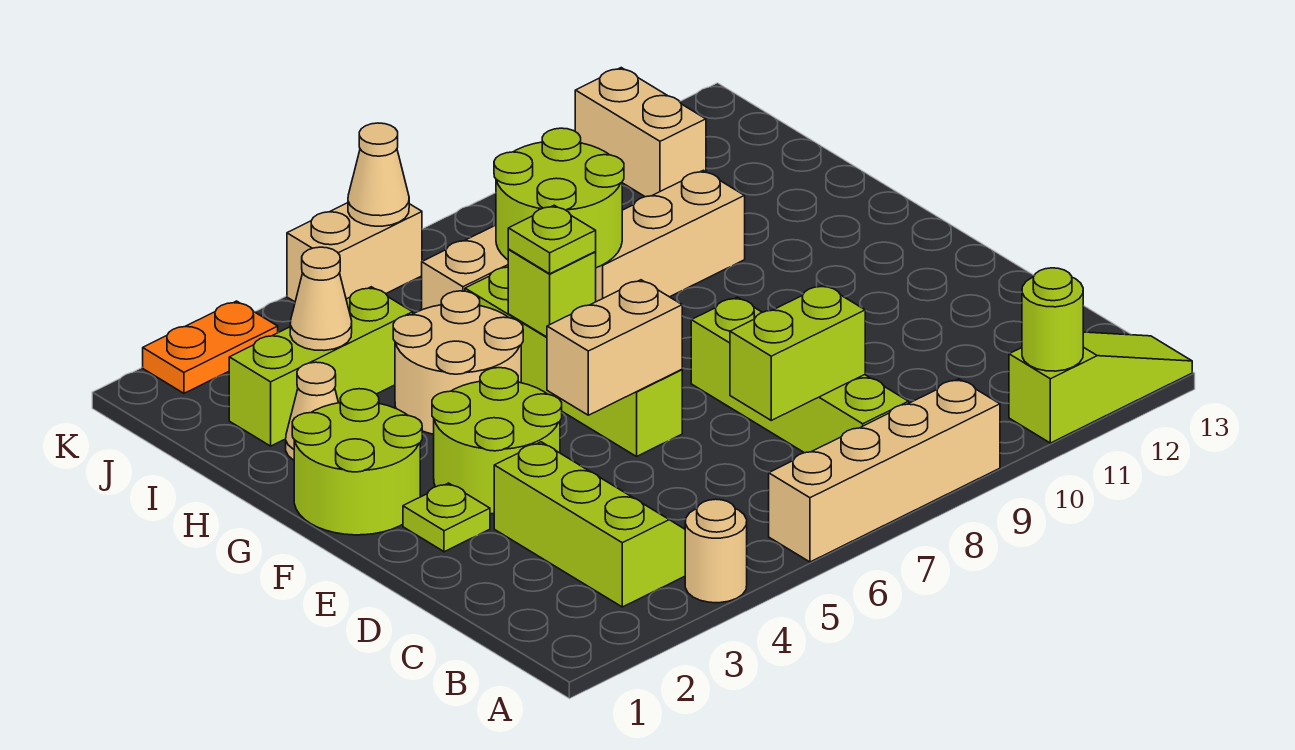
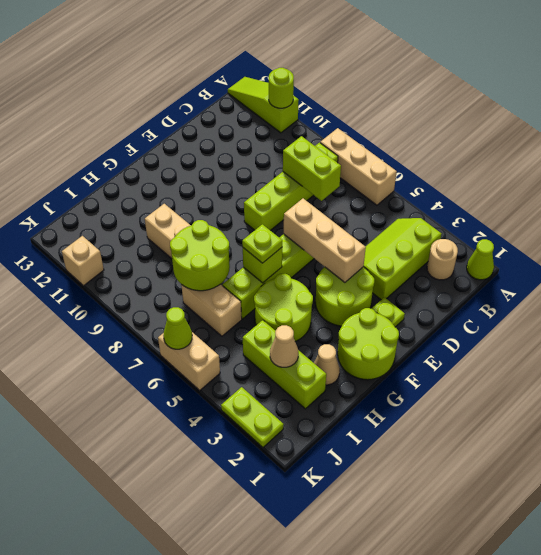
none -> lime 1x1 cone [467,239,494,280]
tan 1x1 round brick [685,499,747,603] -> tan 1x1 round brick moved to [427,239,458,280]
tan 1x4 brick [769,379,1000,562] -> tan 1x3 brick [320,128,397,205]
tan 1x2 brick [547,280,682,415] -> tan 1x3 brick [284,198,366,282]
tan 2x2 round brick [393,291,523,434] -> lime 2x2 round brick [254,274,313,341]
tan 1x2 brick [575,68,706,197] -> tan 1x1 brick [62,236,104,286]
orange 1x2 plate [143,301,278,393] -> lime 1x2 plate [221,387,284,447]
tan 1x1 cone [348,123,409,226] -> lime 1x1 cone [163,307,192,349]

